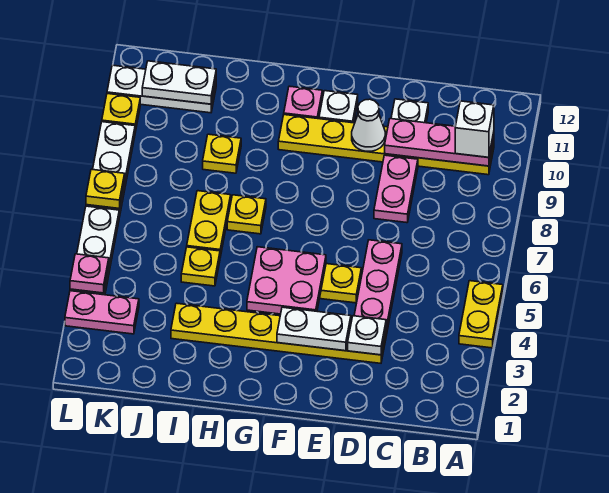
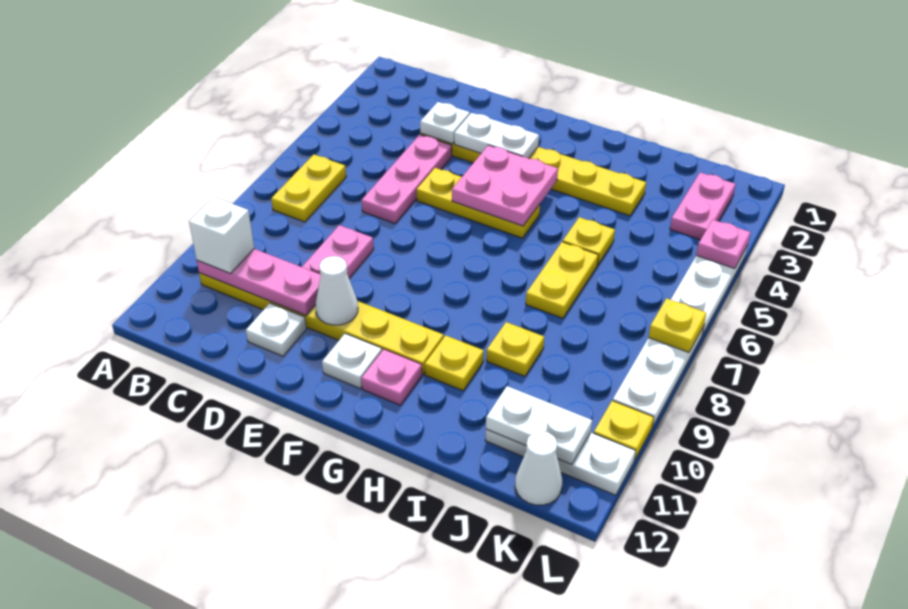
yellow 1x2 plate [459,281,503,348] -> yellow 1x2 plate moved to [271,155,346,222]
yellow 1x1 plate [227,195,266,234] -> yellow 1x1 plate moved to [425,335,484,391]
pink 1x2 plate [65,291,139,334] -> pink 1x2 plate turned to [670,172,736,240]
none -> white 1x1 cone [515,431,562,505]

